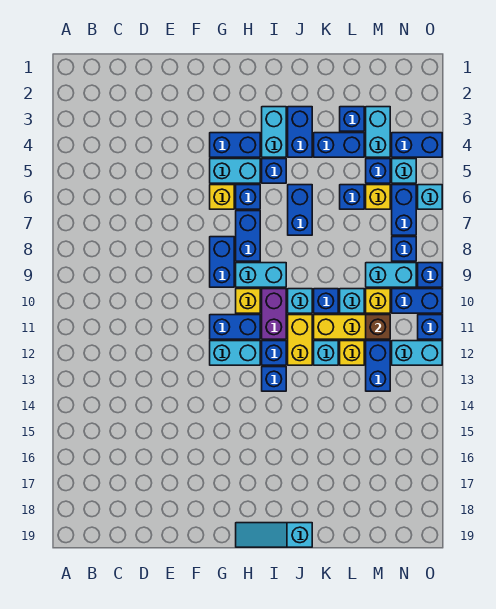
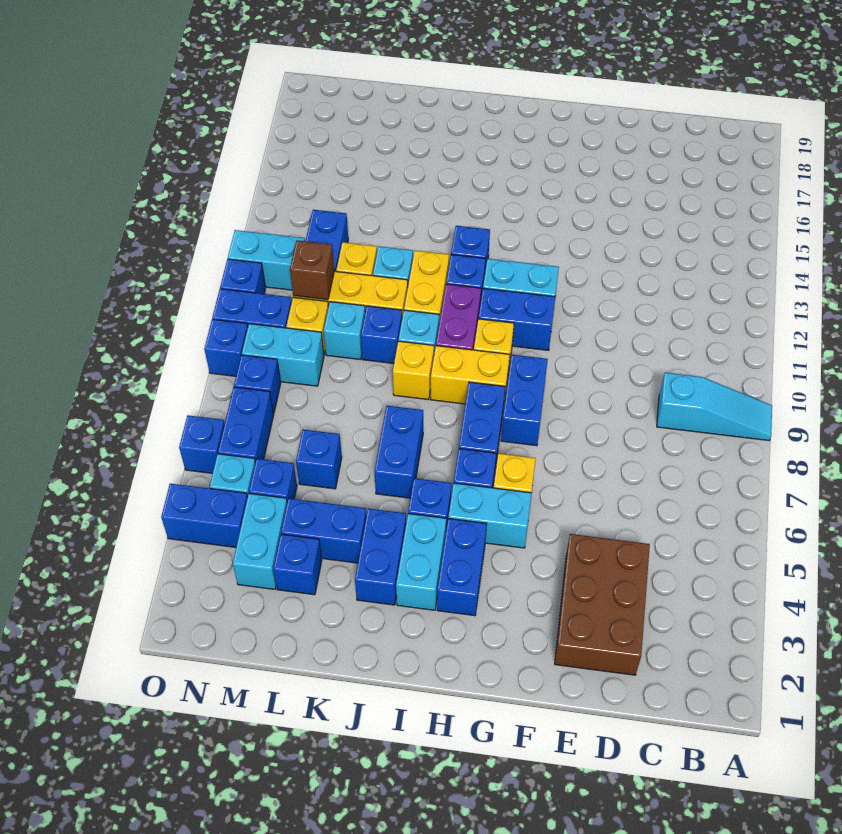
none -> brown 2x3 brick [555,534,650,675]
blue 1x2 brick [210,133,260,157] -> blue 1x2 brick turned to [437,519,487,616]
cyan 1x2 brick [236,263,286,287] -> yellow 1x2 brick [431,346,510,404]
cyan 1x3 slope [236,523,312,547] -> cyan 1x3 slope moved to [657,373,772,441]
yellow 1x1 brick [366,185,390,209] -> yellow 1x1 brick moved to [393,341,434,400]
cyan 1x1 brick [418,185,442,209] -> blue 1x1 brick [179,415,225,473]

